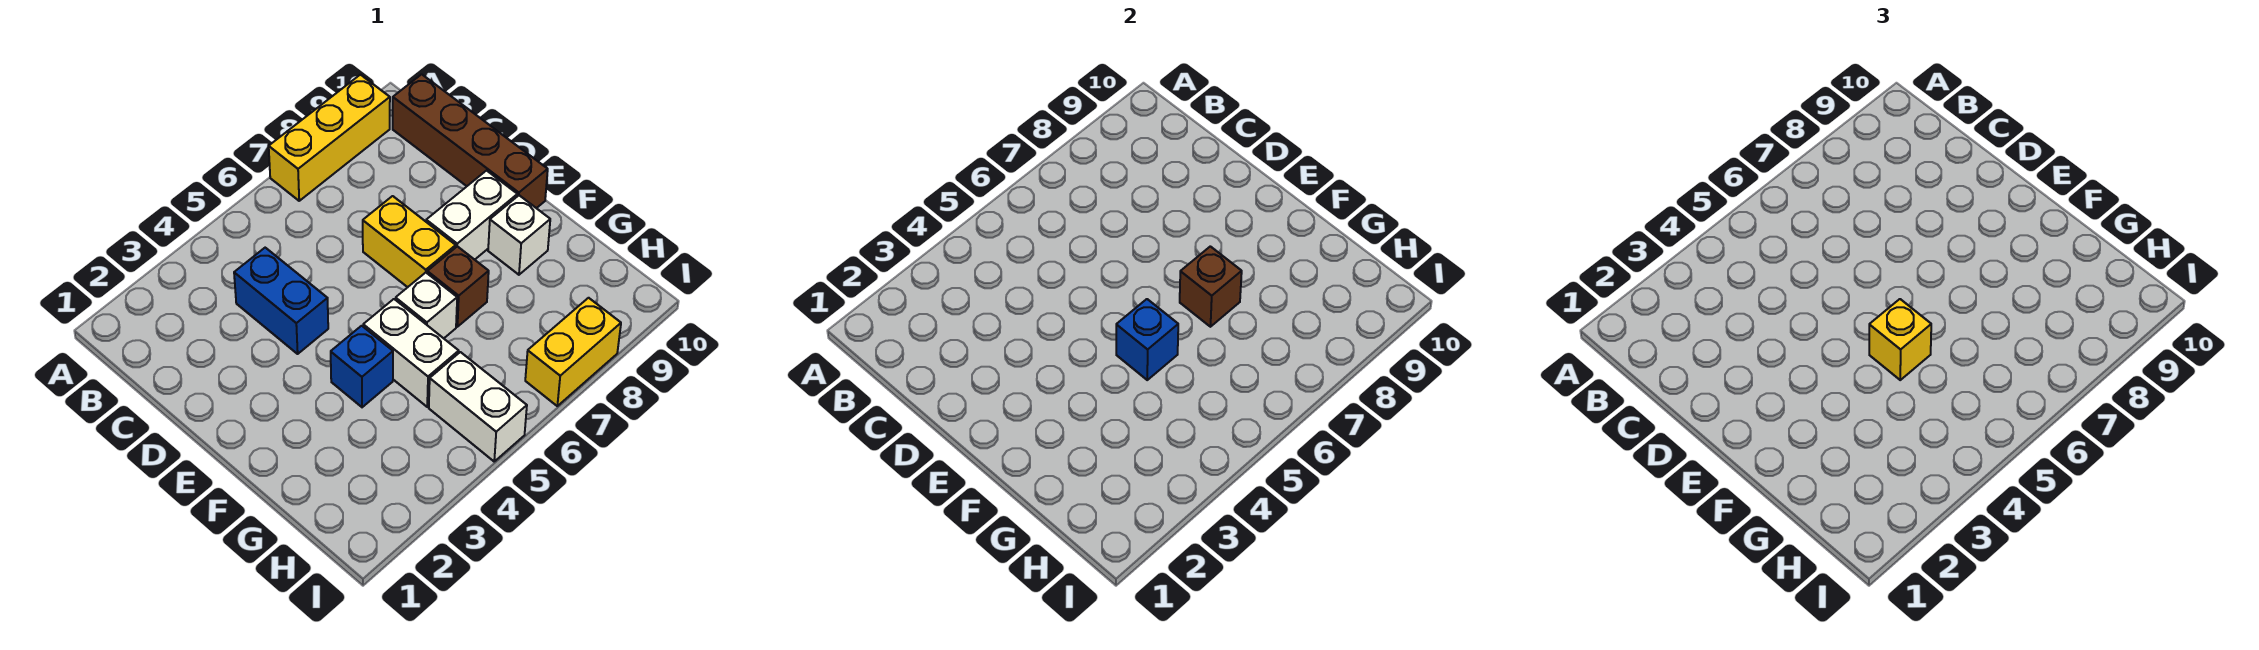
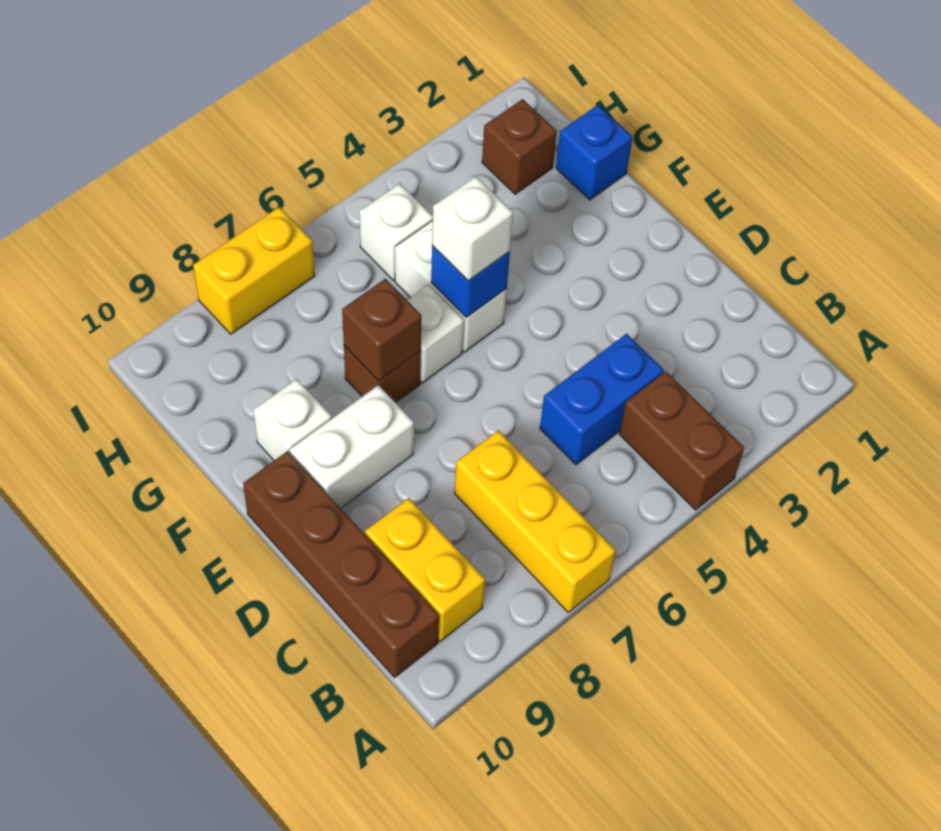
none -> brown 1x2 brick [619,371,744,510]
yellow 1x3 brick [269,75,390,201] -> yellow 1x3 brick turned to [455,430,616,612]
blue 1x2 brick [234,248,328,354] -> blue 1x2 brick turned to [540,334,664,465]
yellow 1x2 brick [363,196,456,287] -> yellow 1x2 brick moved to [365,498,485,641]
blue 1x1 brick [331,326,393,407] -> blue 1x1 brick moved to [556,105,633,200]
yellow 1x1 brick [1869,299,1931,380] -> white 1x1 brick [432,176,513,281]
none -> brown 1x1 brick [482,99,557,194]
white 1x2 brick [429,352,527,461] -> white 1x1 brick [359,184,433,280]

